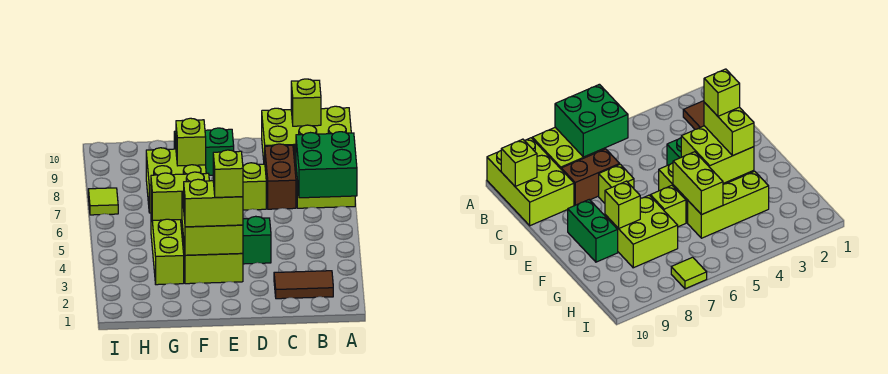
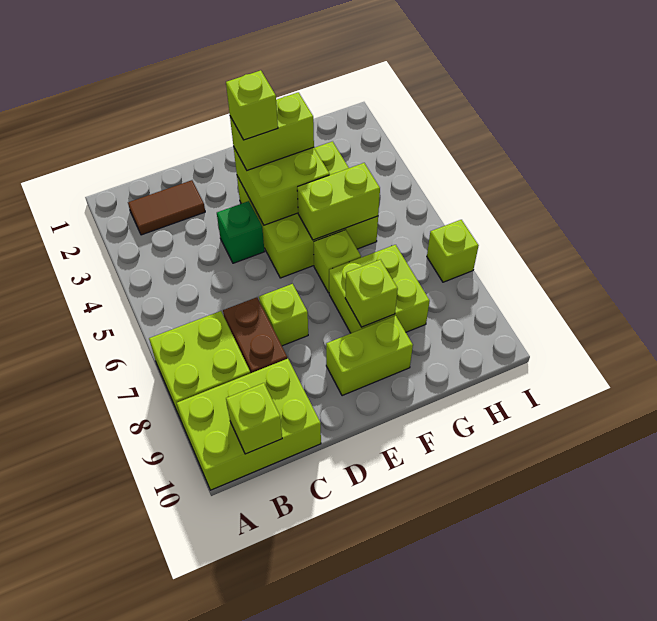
green 2x2 brick [296,132,357,198] -> none
green 1x2 brick [174,128,234,175] -> lime 1x2 brick [326,316,413,396]
lime 1x1 tile [88,188,118,215] -> lime 1x1 brick [427,220,479,282]

